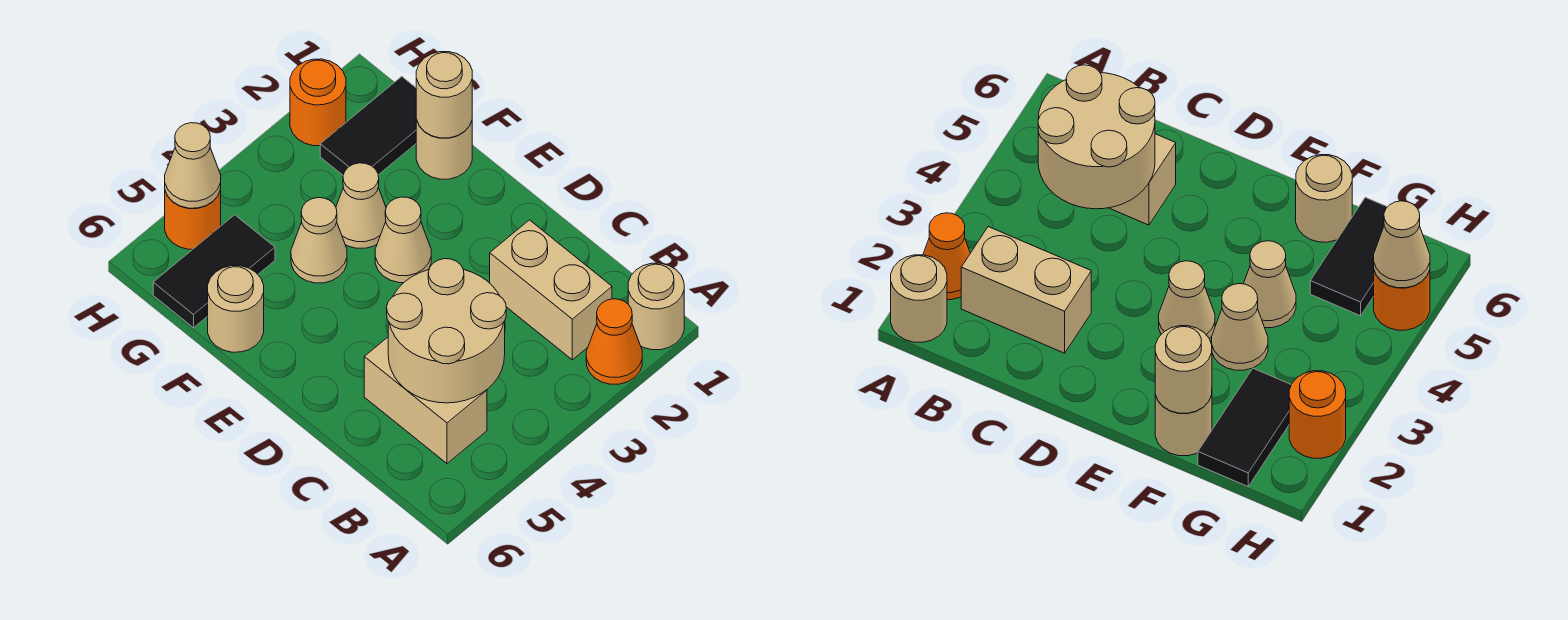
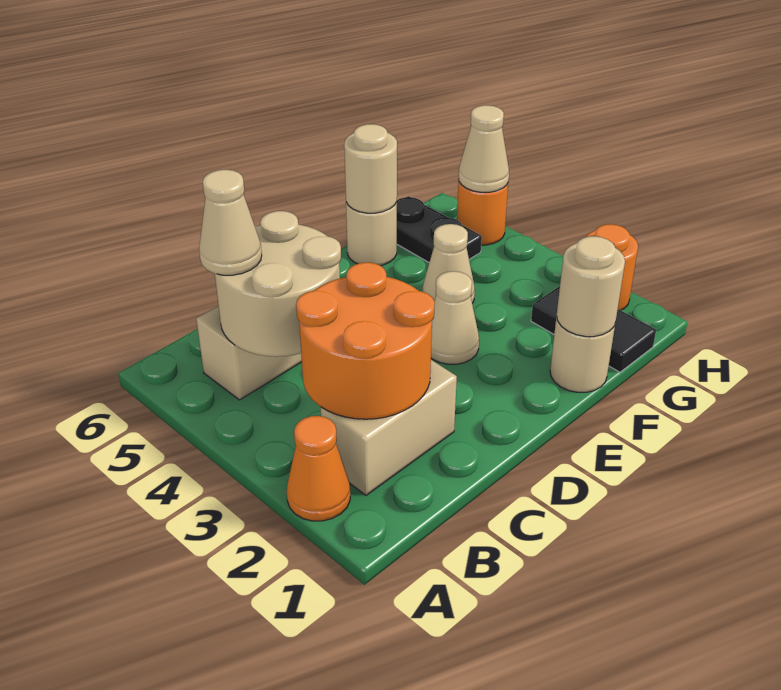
tan 1x1 round brick [628,263,684,350] -> tan 1x1 round brick moved to [344,124,397,213]
none -> orange 2x2 round brick [296,262,435,419]
tan 1x1 cone [336,163,386,248] -> tan 1x1 cone moved to [199,170,262,275]
black 1x2 tile [153,215,275,328] -> black 1x2 plate [396,196,482,262]

